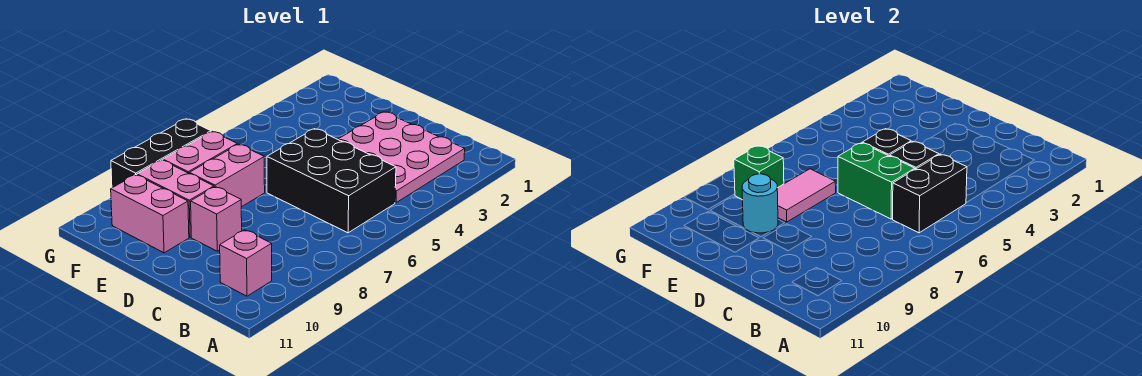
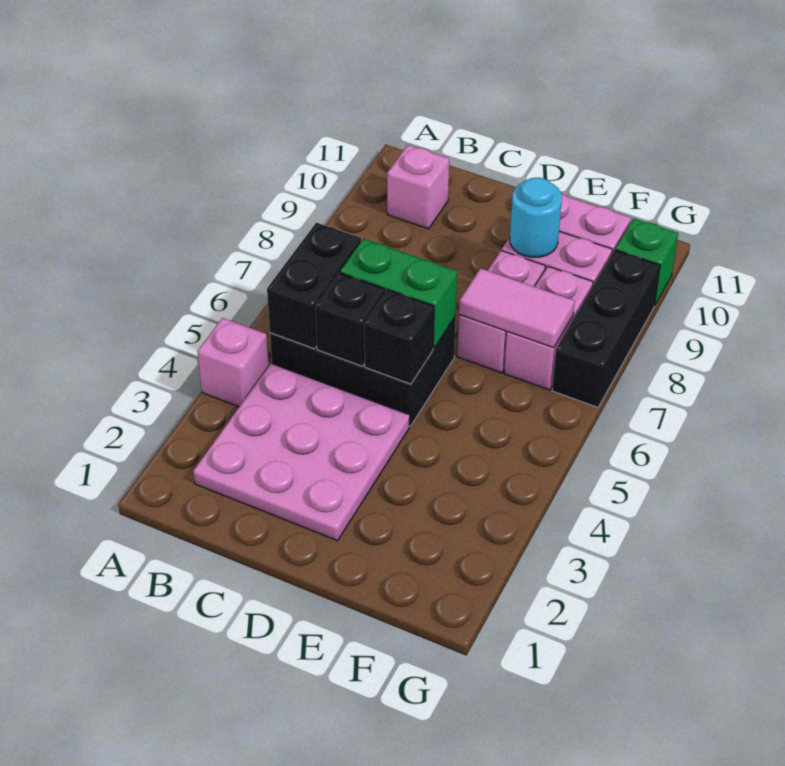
pink 1x1 brick [191,187,242,251] -> pink 1x1 brick moved to [197,318,269,407]
pink 1x2 tile [777,169,836,222] -> pink 1x2 tile turned to [459,268,575,348]
green 1x1 brick [734,146,784,200] -> green 1x1 brick moved to [616,218,678,306]

